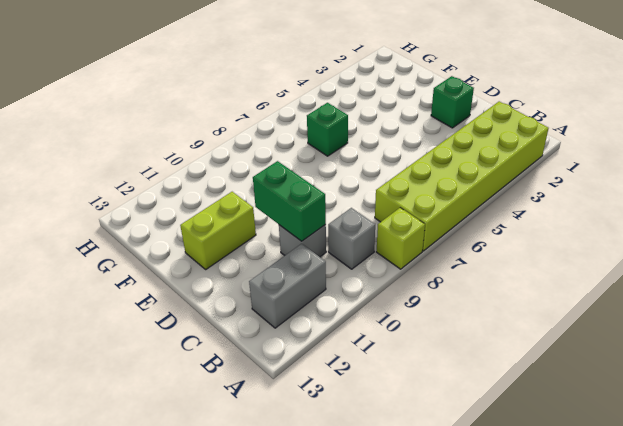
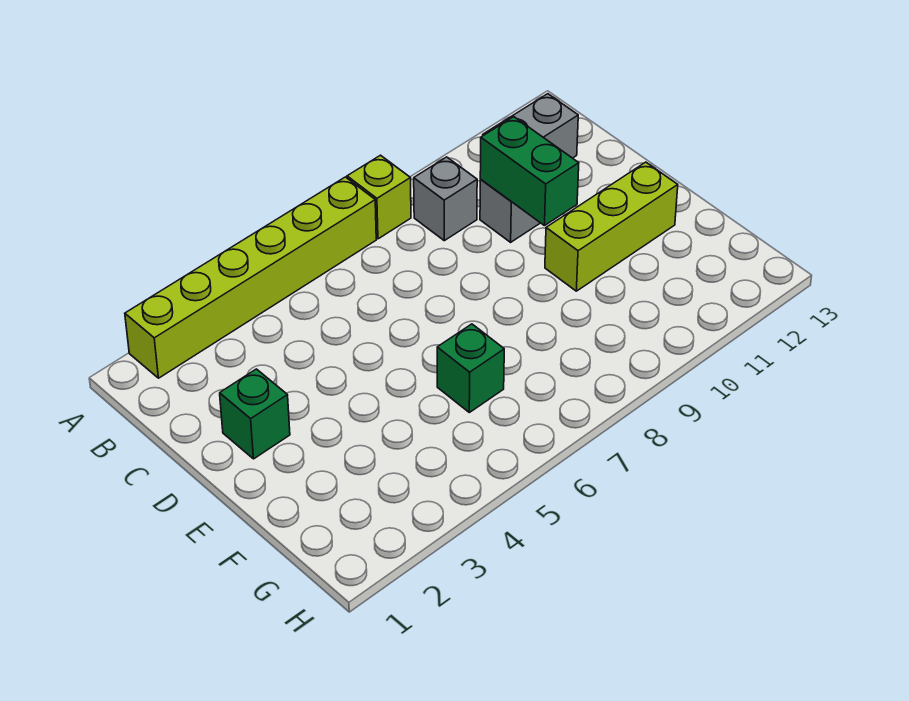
lime 2x6 brick [375,101,549,251] -> lime 1x6 brick [125,177,376,378]
lime 1x2 brick [180,192,256,269] -> lime 1x3 brick [545,162,678,291]

